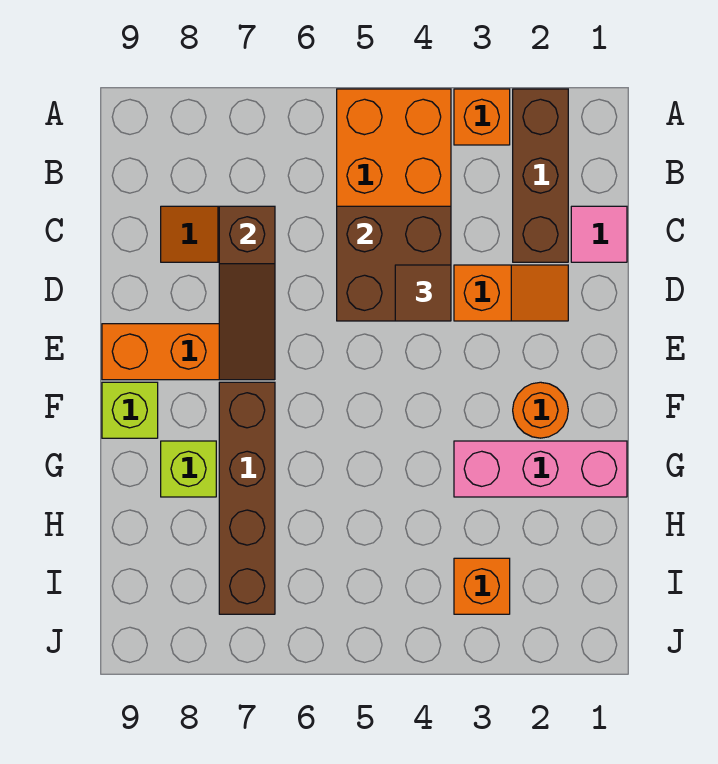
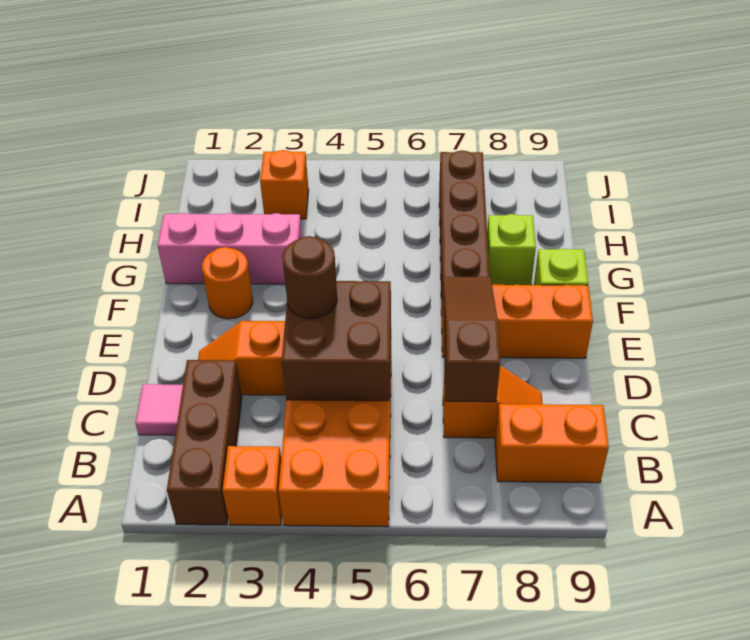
none -> orange 1x2 brick [495,404,609,483]
brown 1x1 tile [395,265,451,321] -> brown 1x1 round brick [282,236,337,319]

